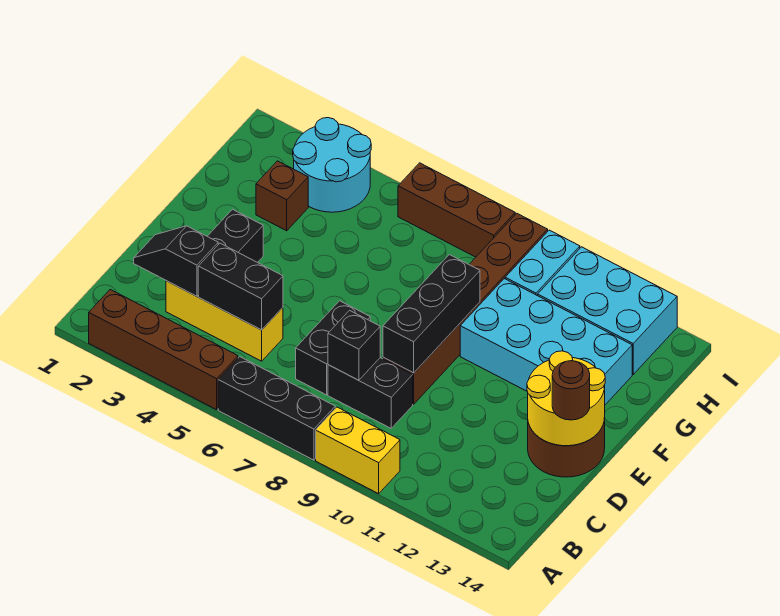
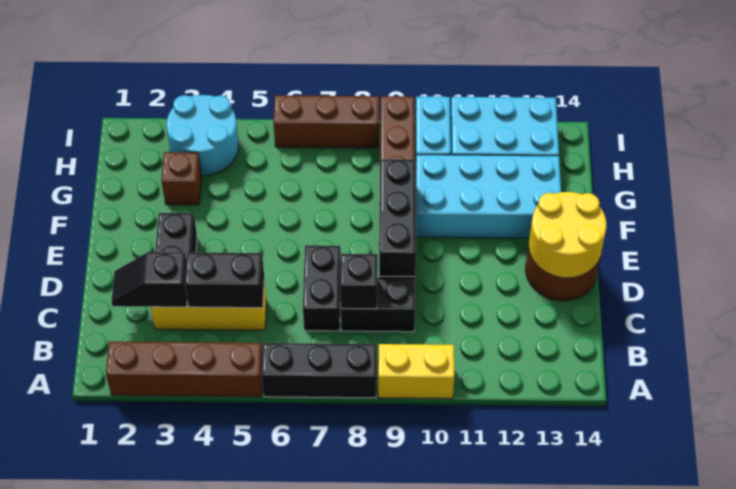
brown 1x1 round brick [552,361,590,420] -> none

